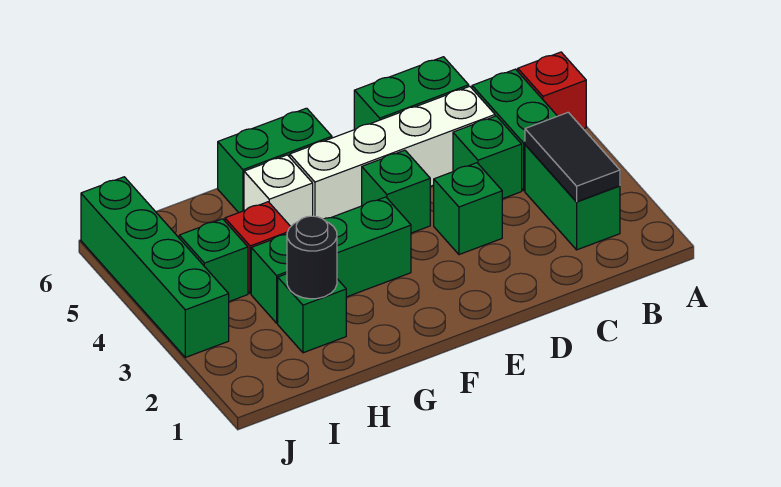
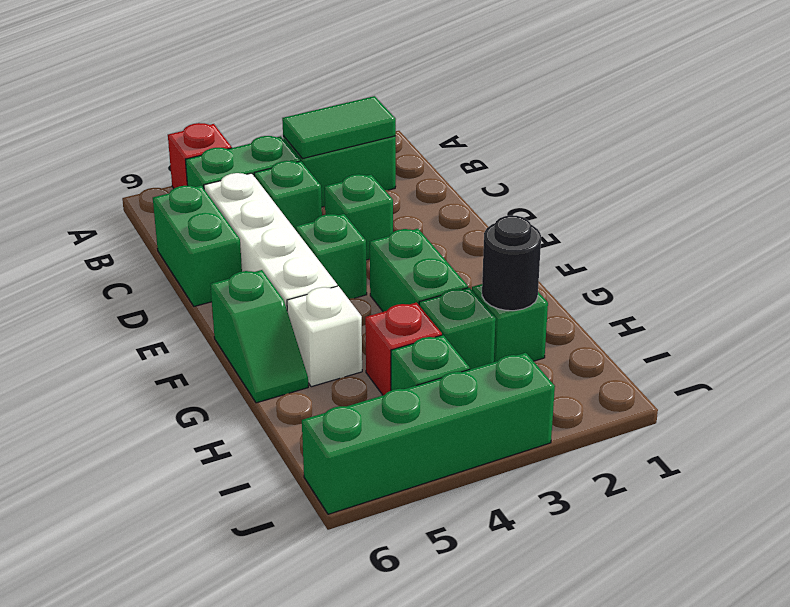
black 1x2 tile [525,112,620,202] -> green 1x2 tile [282,96,396,159]
green 1x2 brick [218,108,332,213] -> green 1x2 slope [210,270,308,403]

